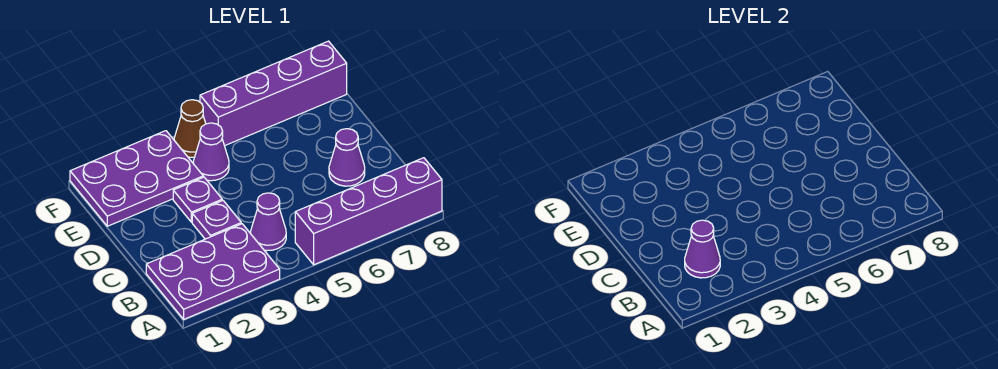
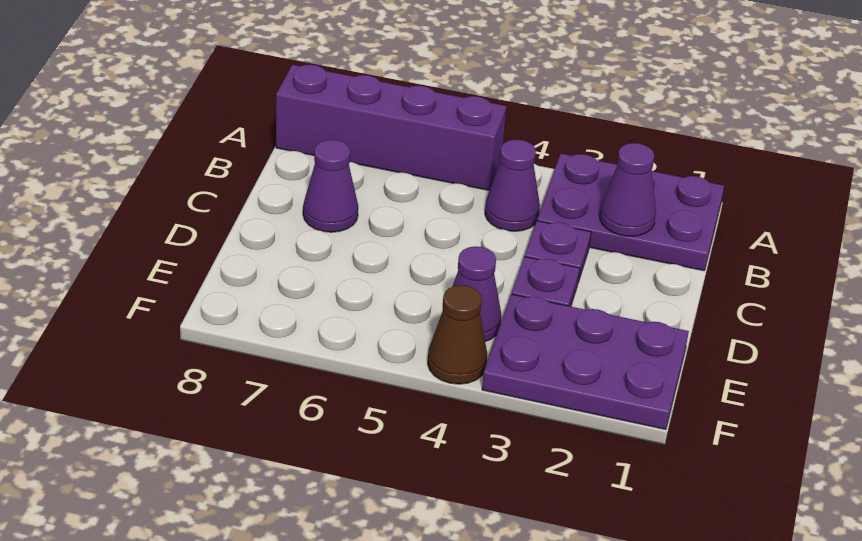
purple 1x4 brick [200,41,347,146] -> none

